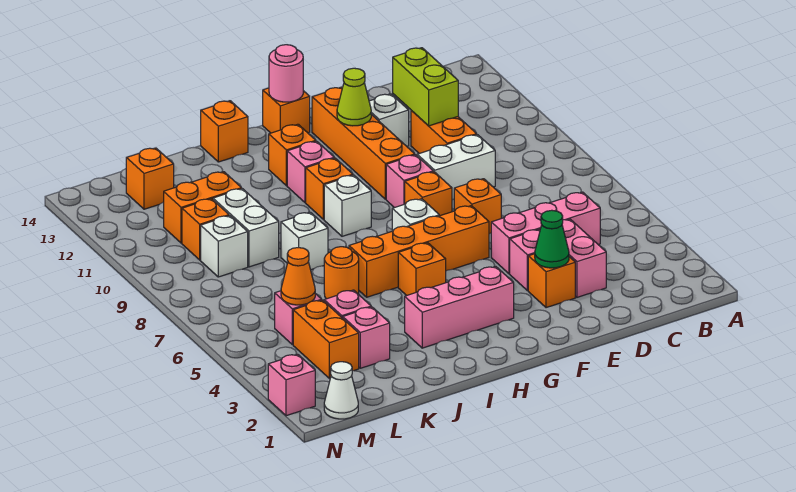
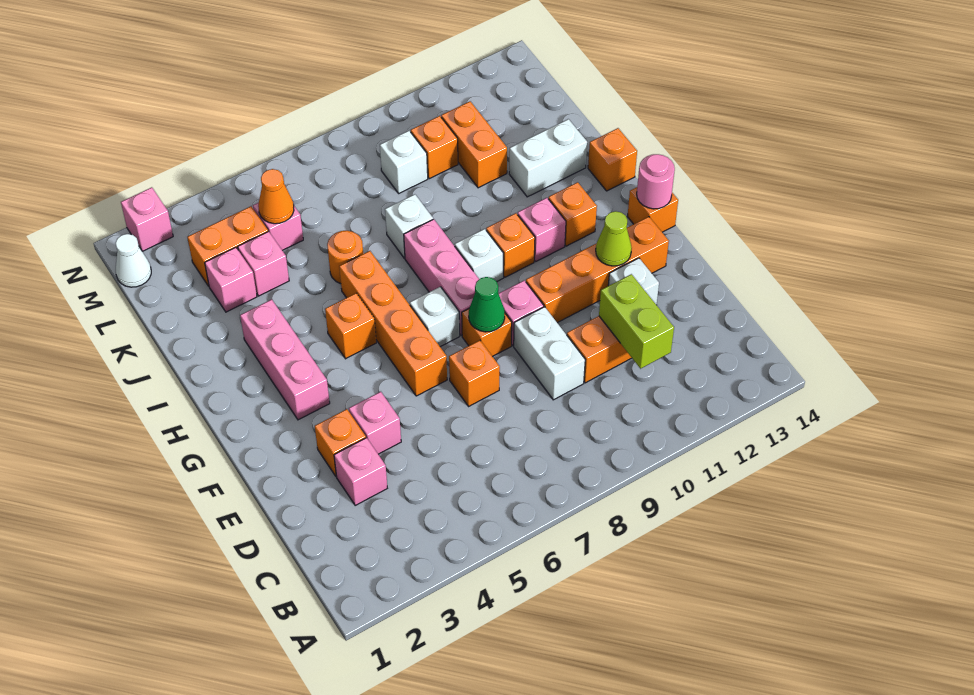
pink 1x3 brick [491,192,600,274] -> pink 1x3 brick moved to [404,219,479,336]
pink 1x2 brick [562,219,606,297] -> pink 1x1 brick [334,438,387,505]
lime 1x2 brick [393,48,458,126] -> lime 1x2 brick turned to [599,274,674,369]
green 1x1 cone [535,210,569,268] -> green 1x1 cone moved to [469,277,505,332]
white 1x2 brick [213,189,279,267] -> white 1x2 brick moved to [509,119,587,197]
orange 1x1 brick [126,148,174,209] -> none

